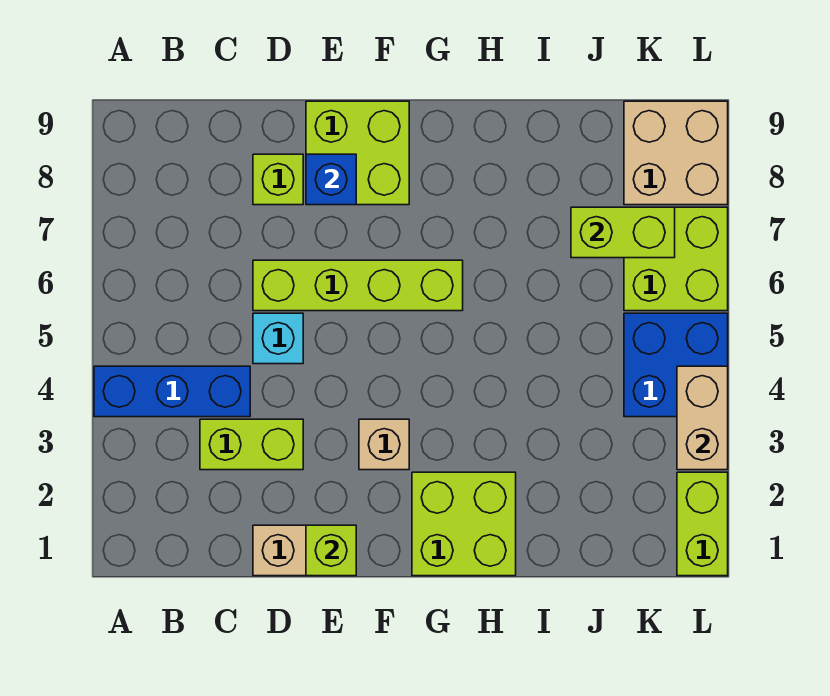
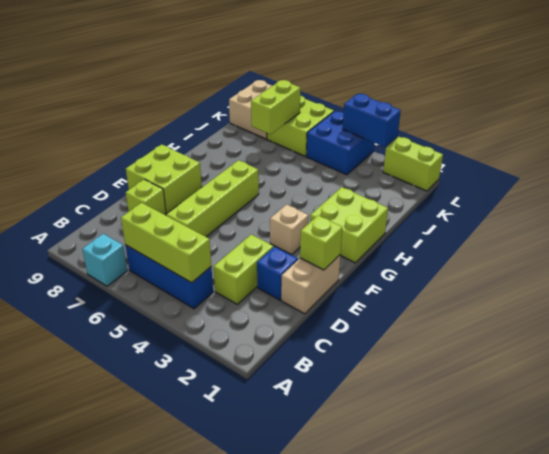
blue 1x3 brick [94,366,250,417] -> blue 1x3 brick turned to [125,245,213,309]
none -> lime 1x3 brick [121,203,211,283]
cyan 1x1 brick [253,313,303,364] -> cyan 1x1 brick moved to [82,234,127,286]
blue 1x1 brick [306,154,356,205] -> blue 1x1 brick moved to [257,247,298,300]
tan 1x2 brick [677,366,728,470] -> blue 1x2 brick [343,94,401,147]

